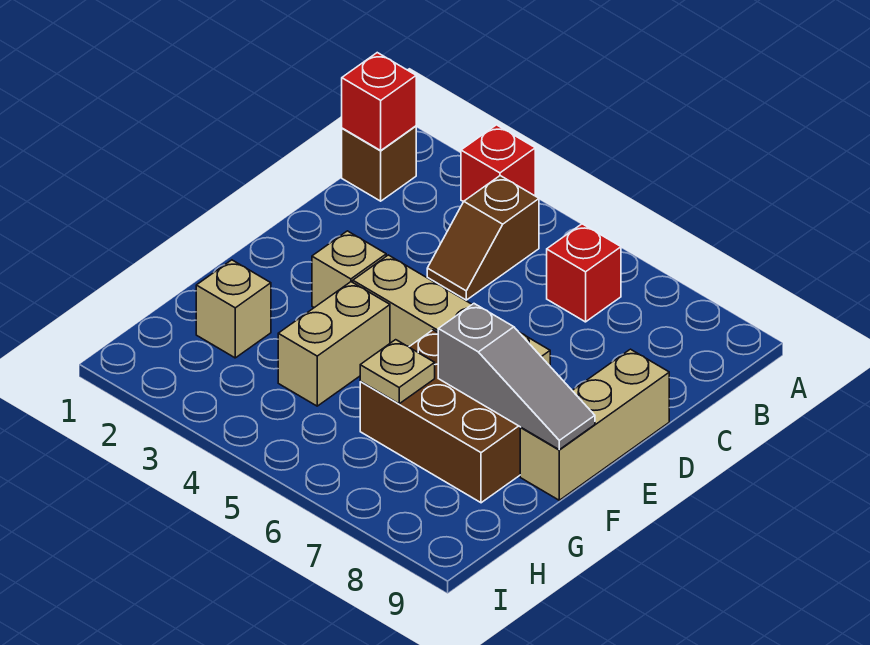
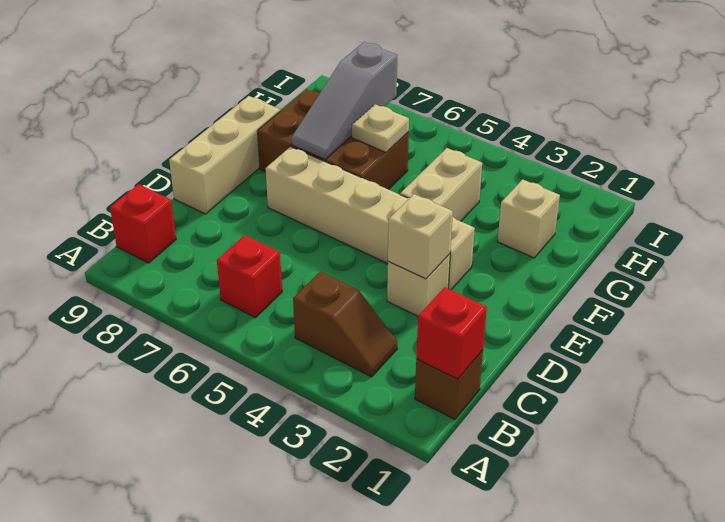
red 1x1 brick [461,125,535,202] -> red 1x1 brick moved to [110,184,176,263]
brown 1x2 slope [427,176,539,300] -> brown 1x2 slope turned to [293,272,397,377]
none -> tan 1x1 brick [387,254,450,316]
none -> tan 1x1 brick [388,194,453,279]
grey 1x3 slope [438,304,595,450] -> grey 1x3 slope turned to [291,42,397,160]

